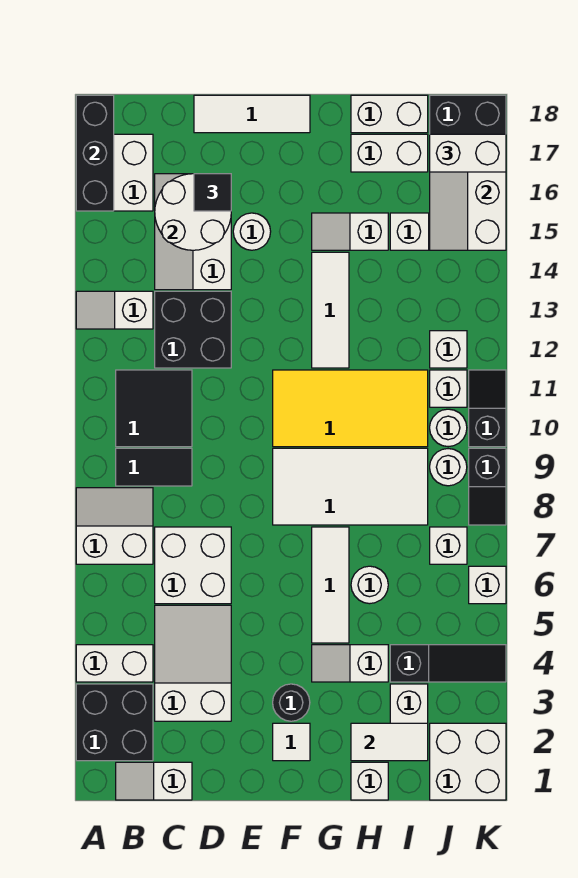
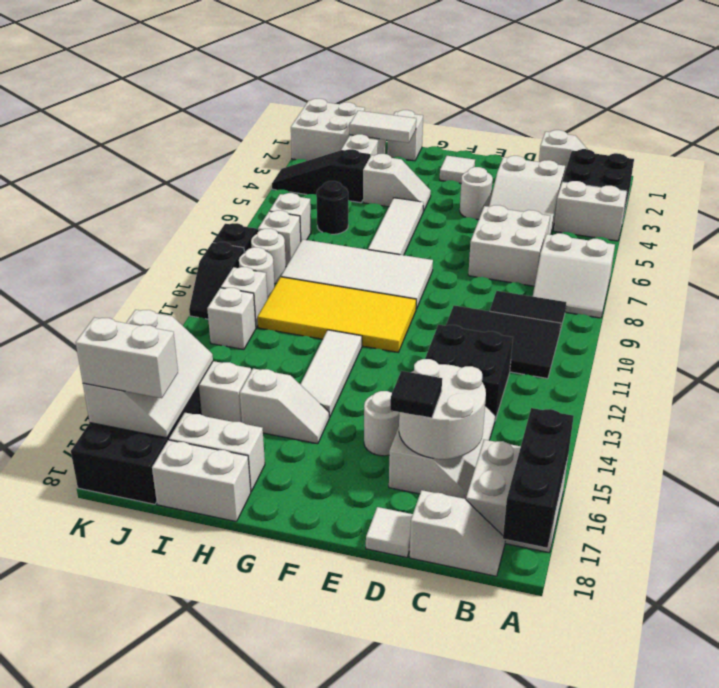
white 1x2 slope [76,291,153,329] -> white 1x2 slope moved to [409,490,505,576]
black 2x2 tile [116,370,192,447] -> black 2x3 tile [446,305,561,379]
white 1x3 tile [194,95,310,133] -> white 1x1 tile [366,507,413,557]
black 1x1 round brick [273,684,310,721] -> black 1x1 round brick moved to [316,181,348,234]
white 1x1 round brick [351,566,388,604] -> white 1x1 round brick moved to [460,167,493,220]
white 1x1 brick [469,566,506,604] -> white 1x1 brick moved to [258,210,301,267]

